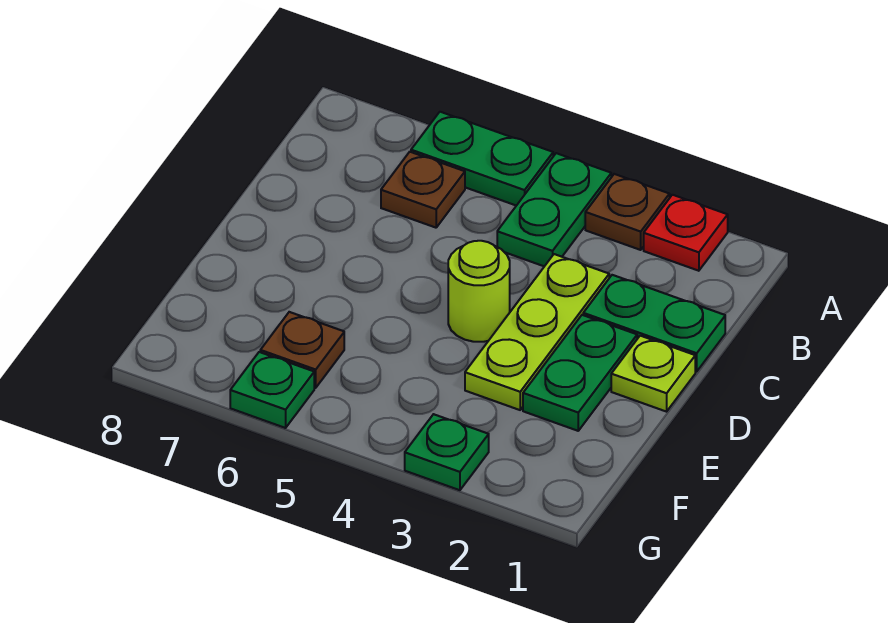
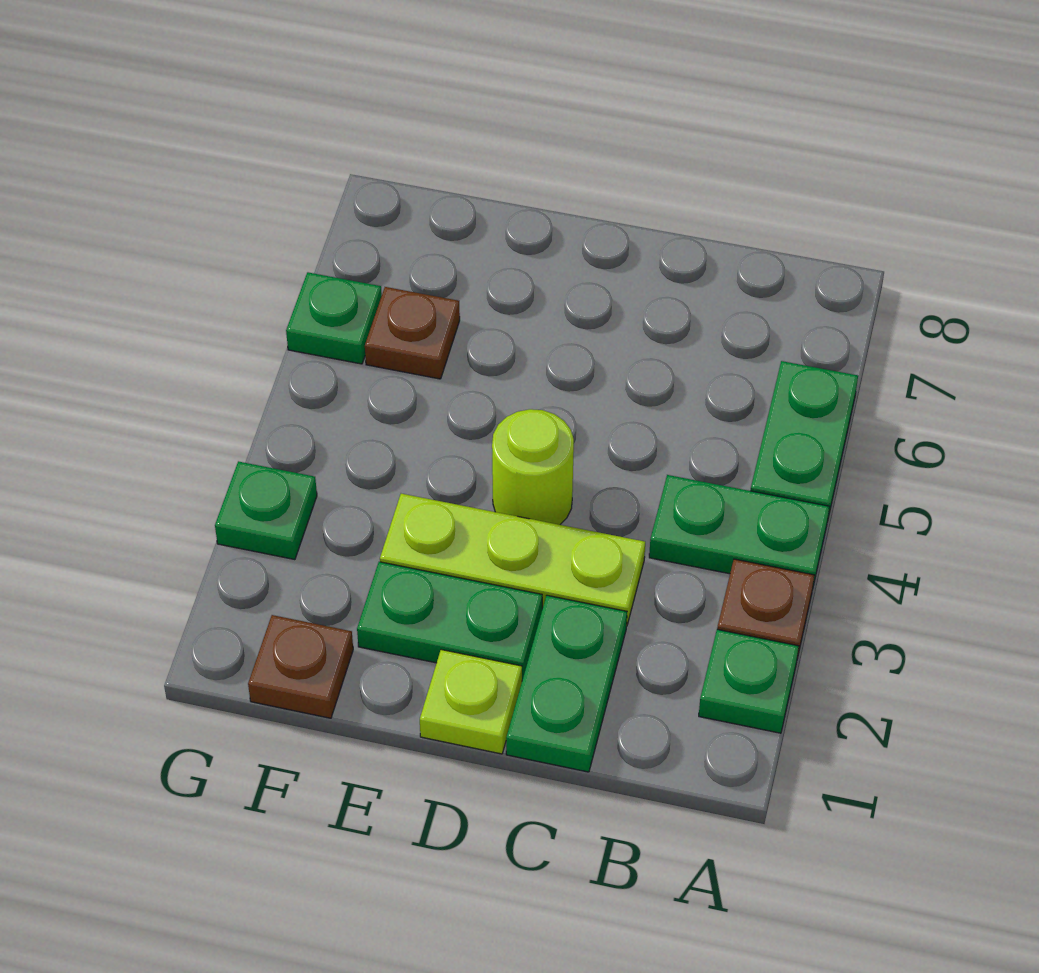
red 1x1 plate [644,195,728,271] -> green 1x1 plate [699,629,799,733]
brown 1x1 plate [381,152,465,228] -> brown 1x1 plate moved to [248,615,353,718]

